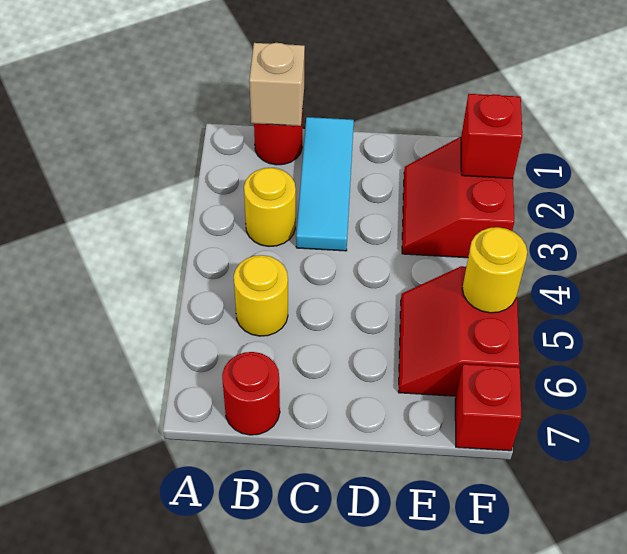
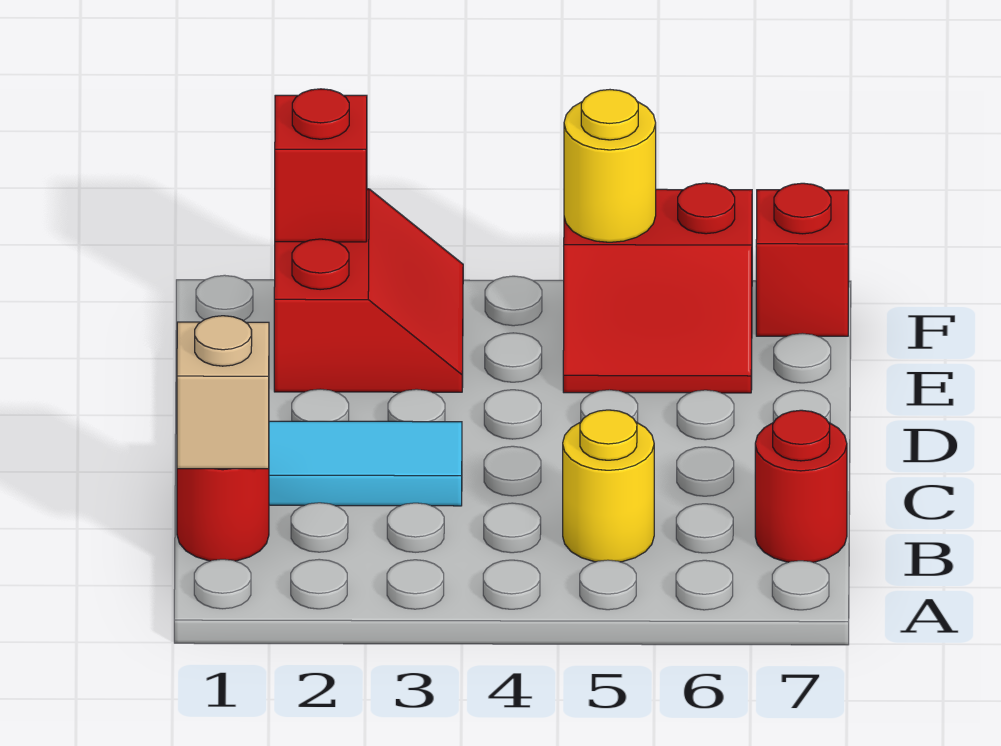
yellow 1x1 round brick [244,168,296,246] -> none
red 2x2 slope [402,137,514,258] -> red 2x2 slope turned to [274,189,463,392]

